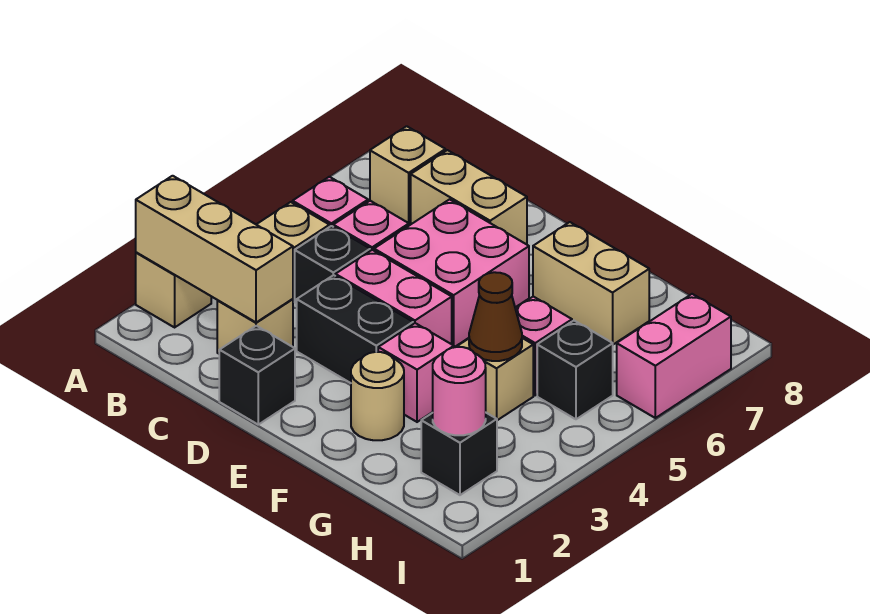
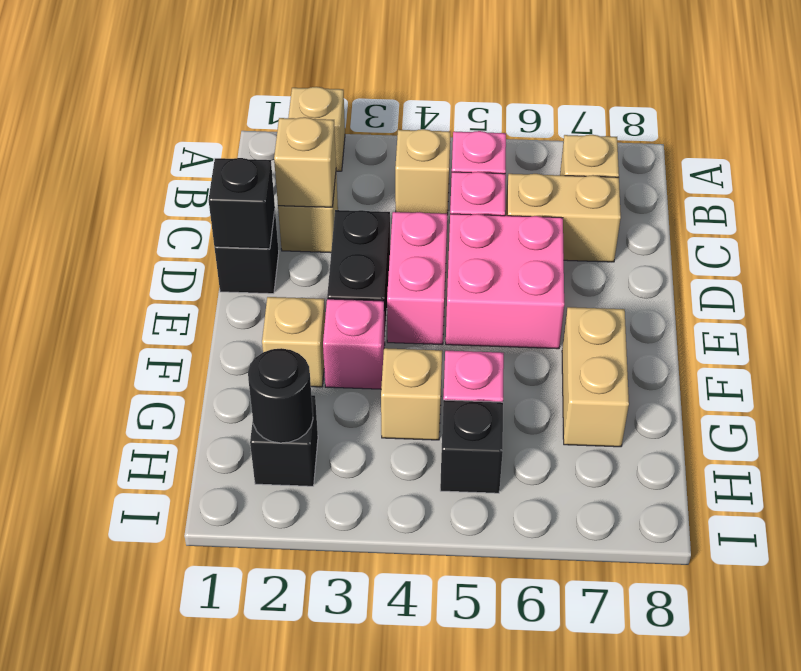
tan 1x3 brick [136,176,293,322] -> tan 1x1 brick [274,117,336,207]
black 1x1 brick [295,226,370,303] -> black 1x1 brick moved to [209,158,275,249]
tan 1x2 brick [411,150,527,244] -> tan 1x2 brick turned to [505,174,621,262]
tan 1x1 round brick [351,352,404,440] -> tan 1x1 brick [262,297,325,387]
brown 1x1 cone [469,272,522,361] -> none
pink 1x1 round brick [433,347,486,435] -> black 1x1 round brick [248,348,313,443]
pink 1x2 brick [617,294,731,418] -> none

